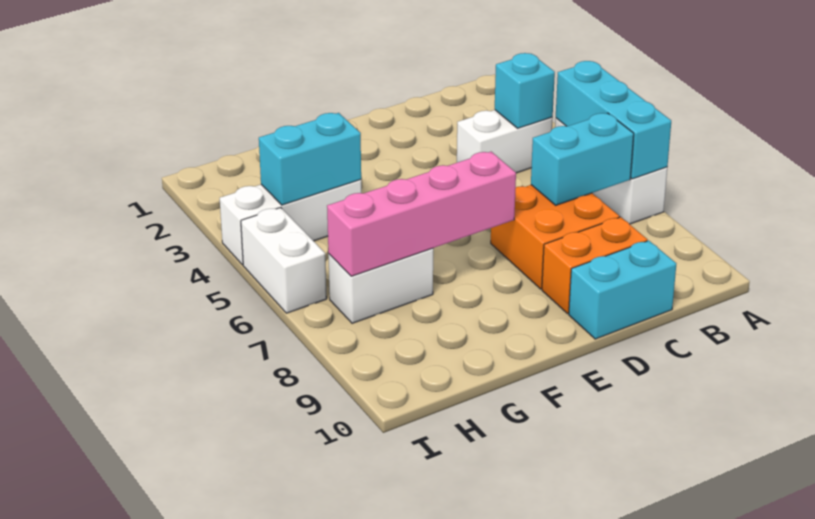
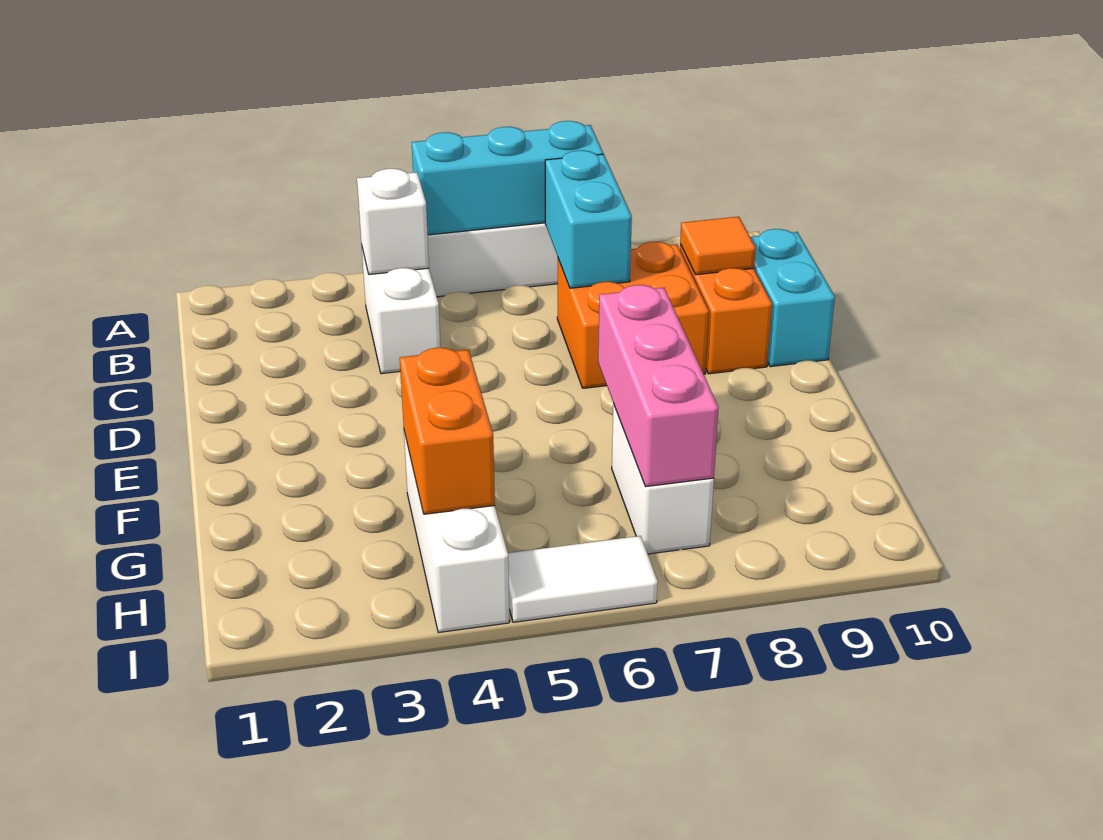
cyan 1x1 brick [495,53,555,128] -> white 1x1 brick [357,169,429,275]
none -> orange 1x1 tile [680,217,756,275]
pink 1x4 brick [327,152,516,276] -> pink 1x3 brick [598,285,719,487]
cyan 1x2 brick [259,113,361,205] -> orange 1x2 brick [400,348,495,514]
white 1x2 brick [241,208,327,313] -> white 1x2 tile [508,536,658,622]

